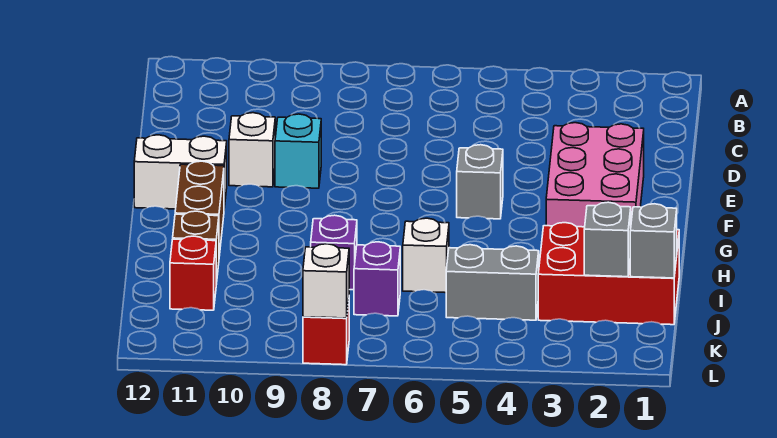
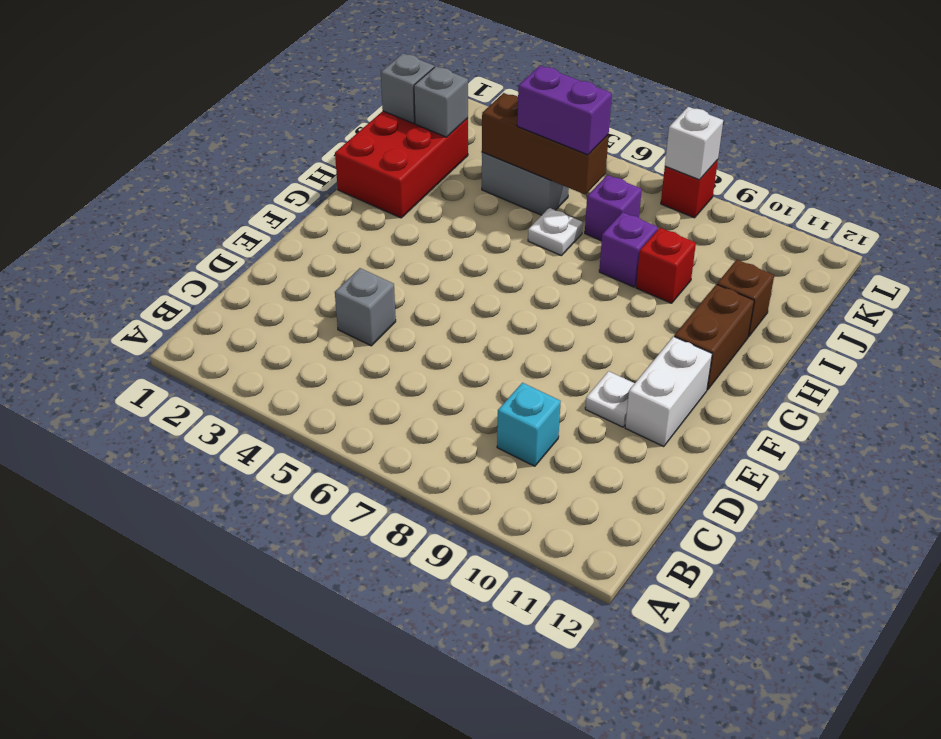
pink 2x3 brick [546,123,644,227] -> none
cyan 1x1 brick [275,114,321,188] -> cyan 1x1 brick moved to [497,383,561,466]
white 1x1 brick [229,113,275,187] -> white 1x1 plate [585,371,635,427]
grey 1x1 brick [457,145,503,219] -> grey 1x1 brick moved to [335,268,396,346]
white 1x2 brick [134,135,227,209] -> white 1x2 brick turned to [625,337,712,447]
red 2x3 brick [538,223,679,325] -> red 2x3 brick turned to [335,111,468,218]
white 1x1 brick [403,218,449,293] -> white 1x1 plate [528,208,583,256]
none -> brown 1x3 brick [482,93,609,195]
none -> purple 1x2 brick [517,66,612,155]
red 1x1 brick [170,236,216,310] -> red 1x1 brick moved to [636,228,696,303]

